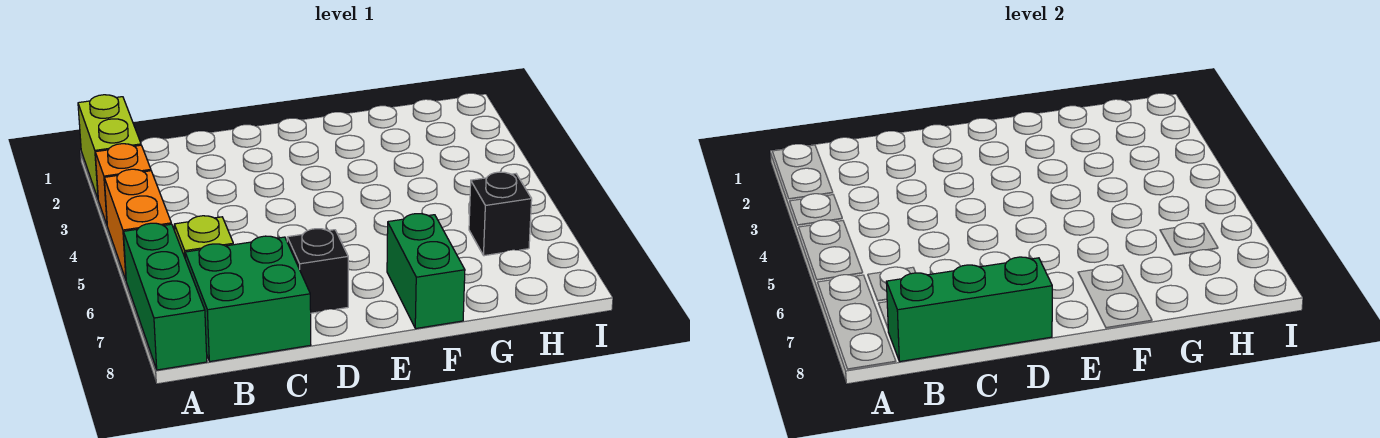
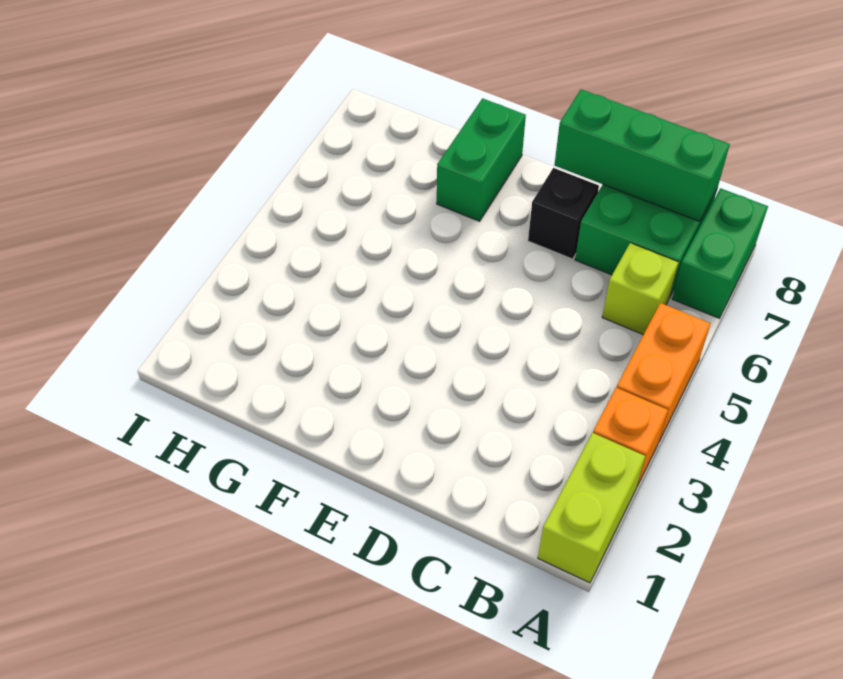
green 1x3 brick [123,223,207,370] -> green 1x2 brick [672,188,768,318]
black 1x1 brick [469,172,532,256] -> none

